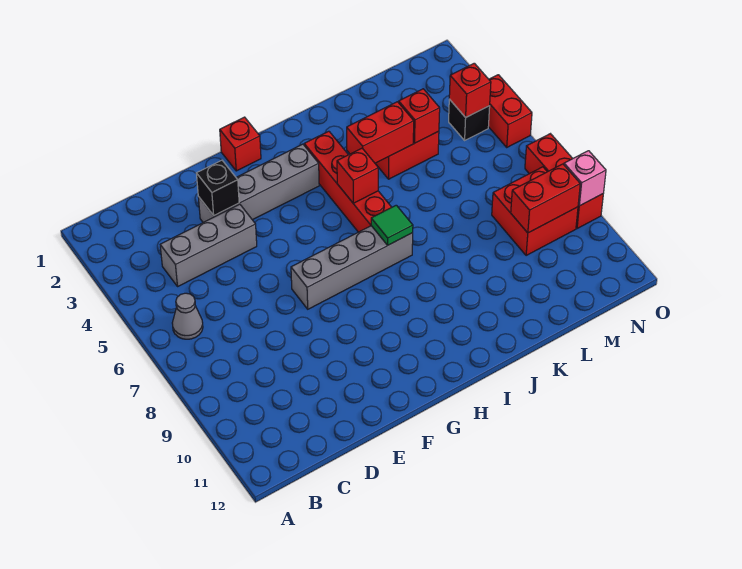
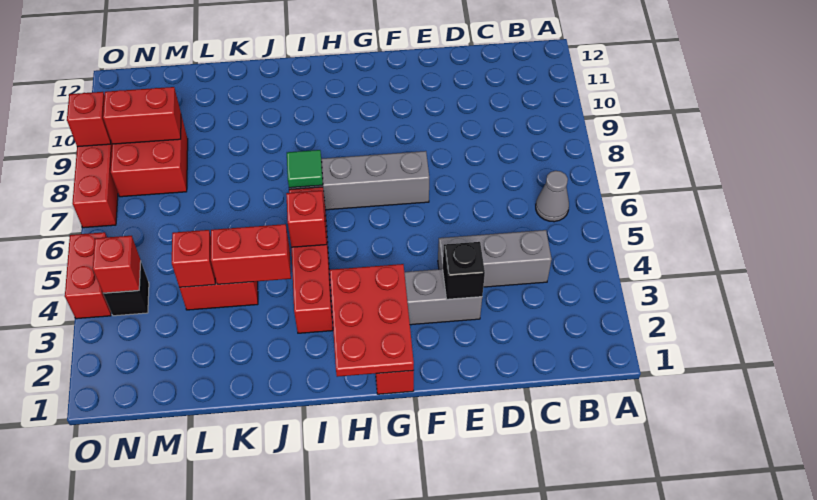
none -> red 2x3 plate [330,264,414,377]
pink 1x1 brick [564,151,606,206] -> red 1x1 brick [67,92,111,147]

